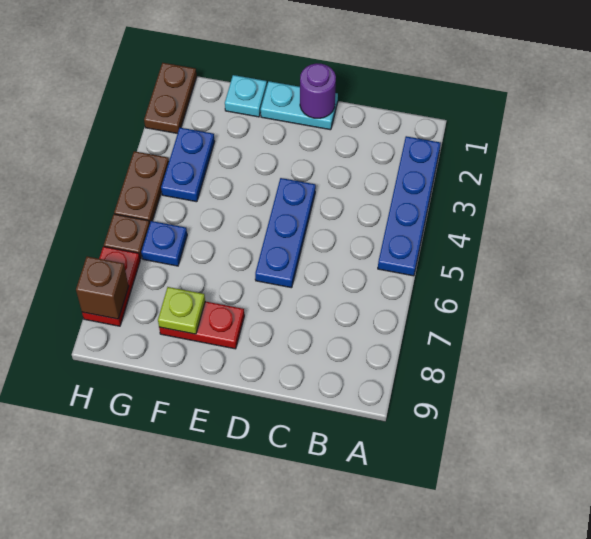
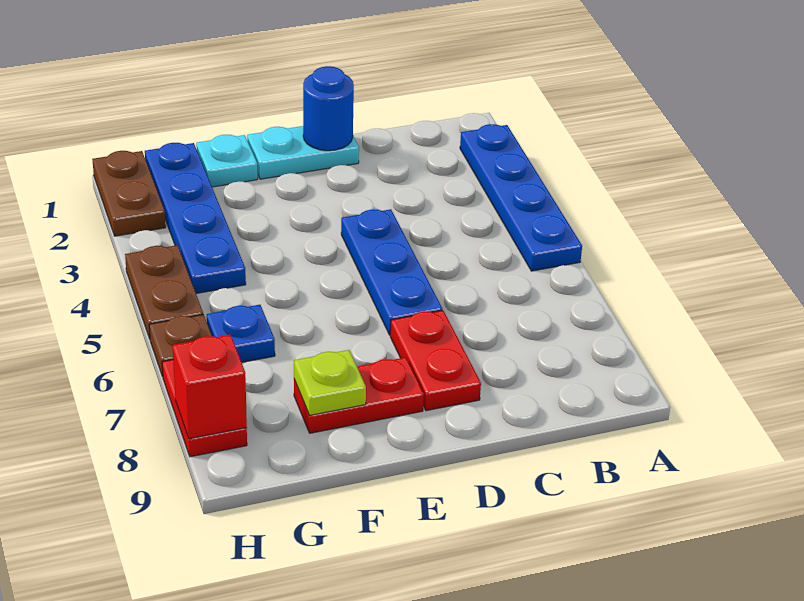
purple 1x1 round brick [300,63,336,118] -> blue 1x1 round brick [303,66,354,151]
none -> red 1x2 plate [390,310,481,411]
blue 1x2 plate [161,128,215,202] -> blue 1x4 plate [145,143,246,294]
brown 1x1 brick [76,256,129,319] -> red 1x1 brick [172,335,247,439]

